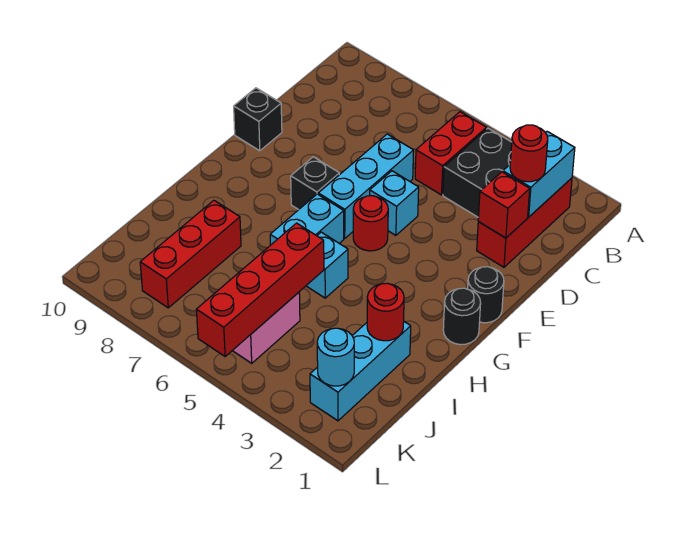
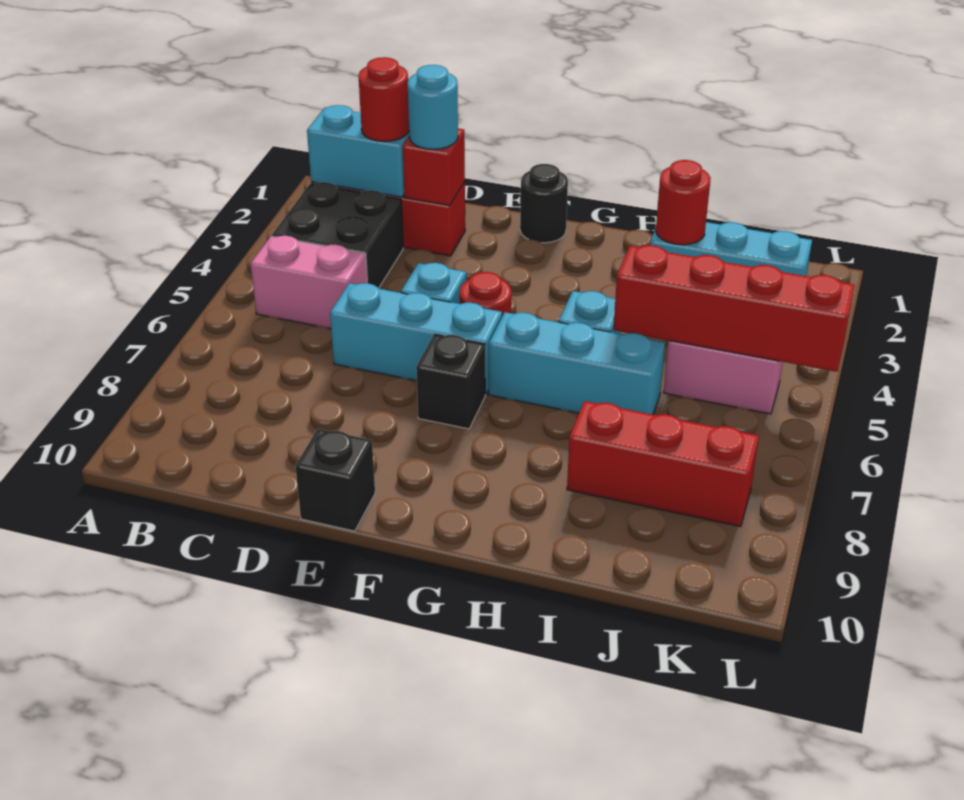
red 1x2 brick [415,112,487,195] -> pink 1x2 brick [251,236,367,329]
black 1x1 round brick [443,288,481,345] -> none
cyan 1x2 brick [270,194,344,245] -> cyan 1x3 brick [489,312,665,415]
cyan 1x1 round brick [317,328,354,386] -> cyan 1x1 round brick moved to [408,65,458,149]

